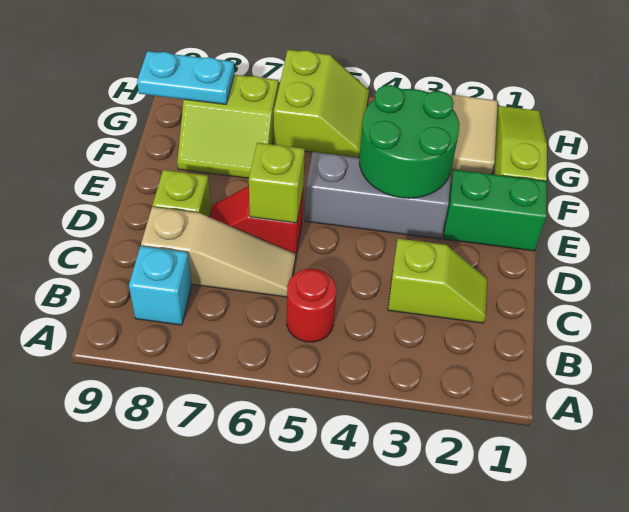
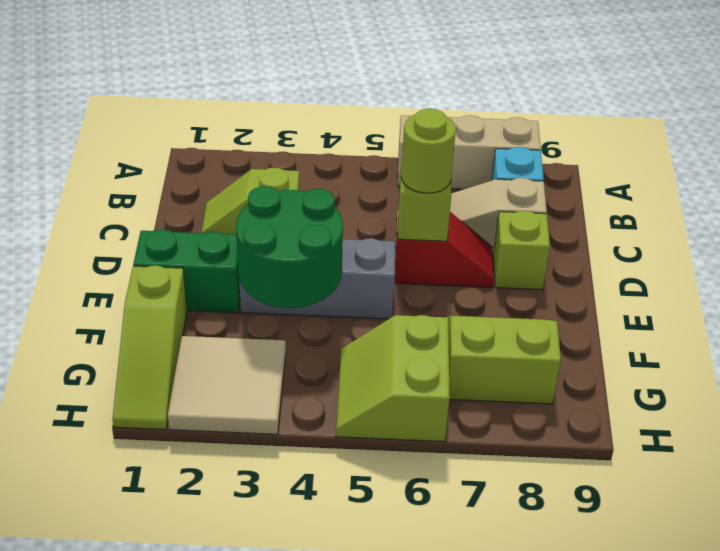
none -> tan 1x3 brick [398,115,541,189]
red 1x1 round brick [287,269,336,342] -> none
none -> lime 1x1 round brick [401,109,456,193]
cyan 1x2 plate [137,51,234,104] -> none

